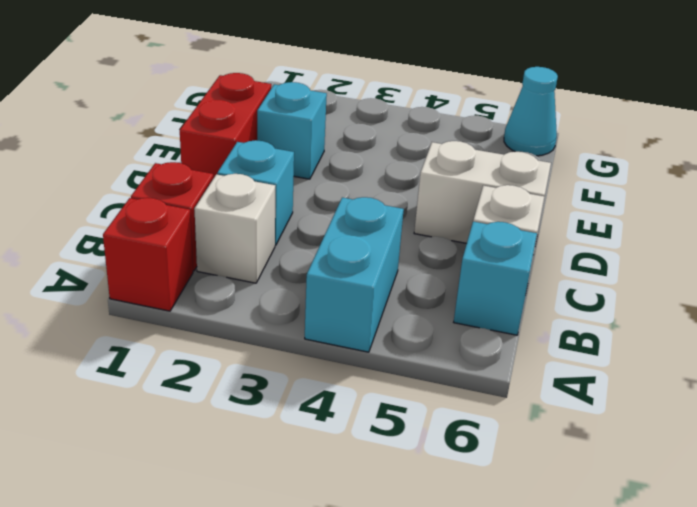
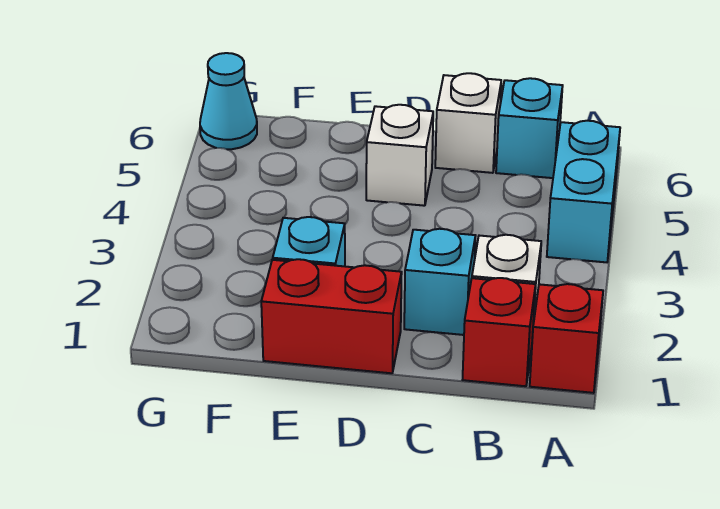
cyan 1x2 brick [305,197,404,352] -> cyan 1x2 brick turned to [547,121,620,262]
white 1x2 brick [414,141,551,243] -> white 1x1 brick [366,105,433,206]

